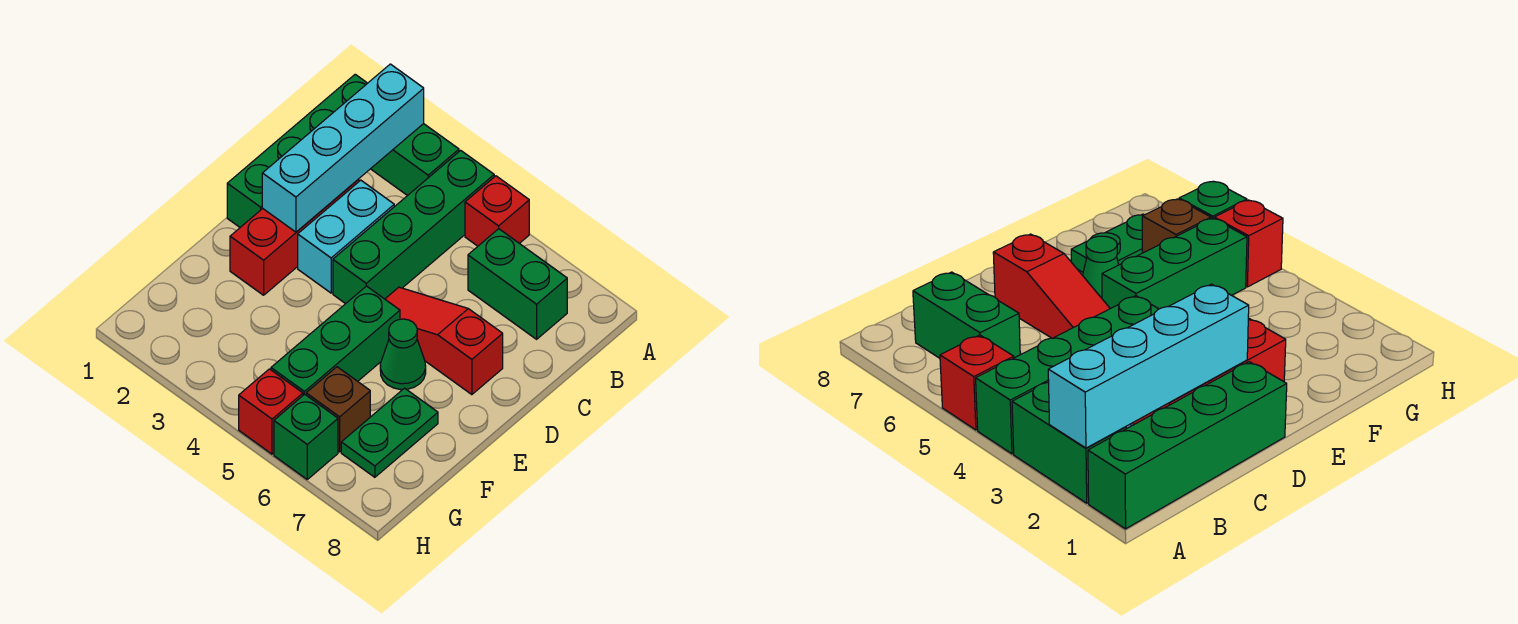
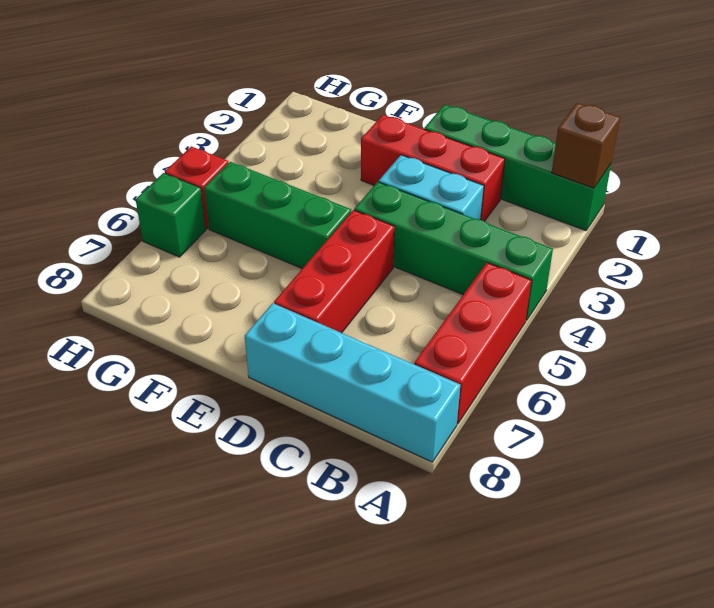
green 1x2 brick [371,124,459,196] -> none
cyan 1x4 brick [262,64,424,232] -> cyan 1x4 brick moved to [245,303,460,462]
red 1x1 brick [465,176,529,246] -> red 1x3 brick [414,263,532,424]
green 1x2 brick [468,229,567,339] -> none
red 1x3 slope [385,287,503,395] -> red 1x3 brick [274,210,394,333]
green 1x1 cone [380,319,426,390] -> none
green 1x2 plate [341,388,438,477] -> none
brown 1x1 brick [306,367,370,452] -> brown 1x1 brick moved to [552,103,620,188]

